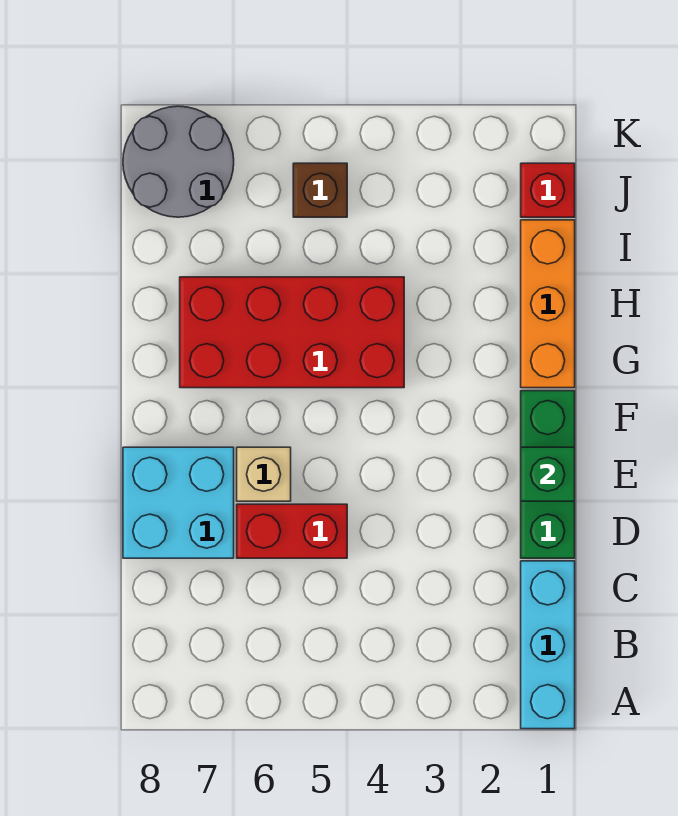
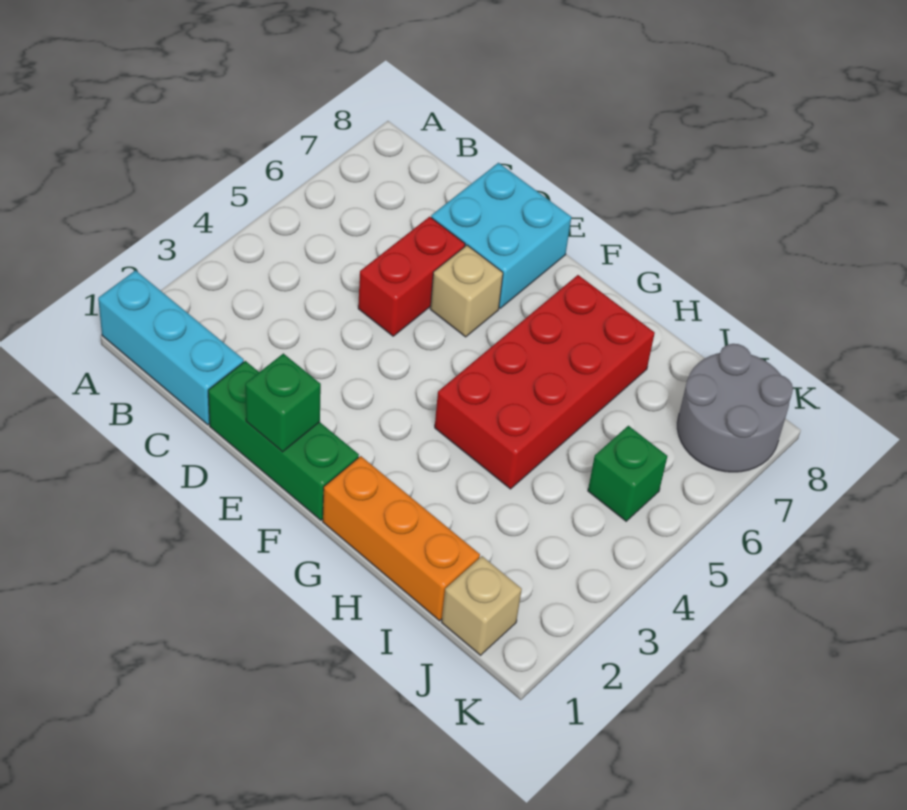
red 1x1 brick [521,163,575,217] -> tan 1x1 brick [442,556,522,655]
brown 1x1 brick [293,163,347,217] -> green 1x1 brick [588,426,667,521]

